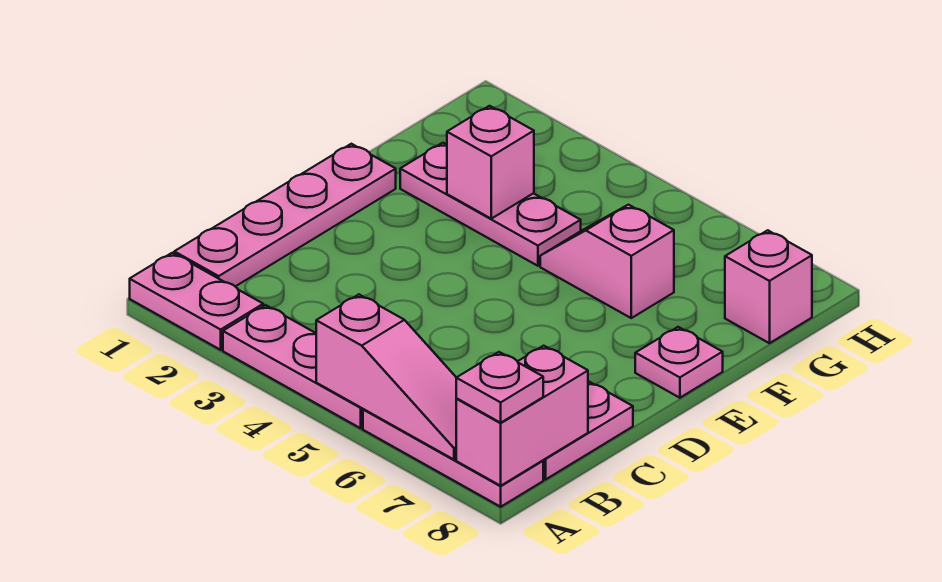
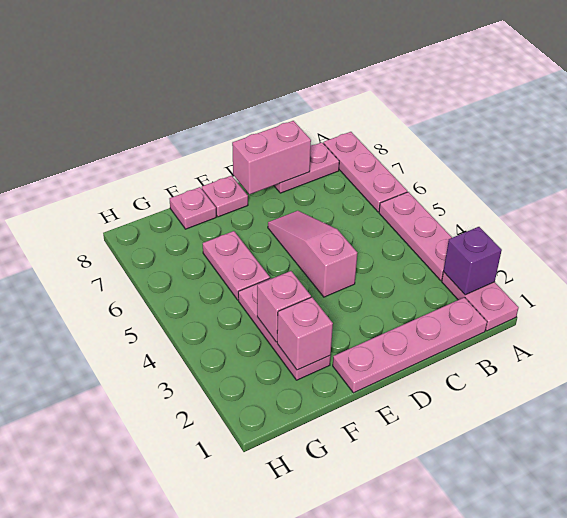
none -> purple 1x1 brick [443,227,502,295]
pink 1x3 slope [316,294,457,460] -> pink 1x3 slope moved to [268,211,357,297]
pink 1x2 brick [456,346,588,486] -> pink 1x2 brick moved to [232,121,311,194]
pink 1x1 plate [456,352,543,423] -> pink 1x1 plate moved to [170,187,216,229]
pink 1x2 slope [540,205,674,318] -> pink 1x2 plate [203,231,270,300]
pink 1x1 brick [725,230,812,343] -> pink 1x1 brick moved to [277,297,333,370]

